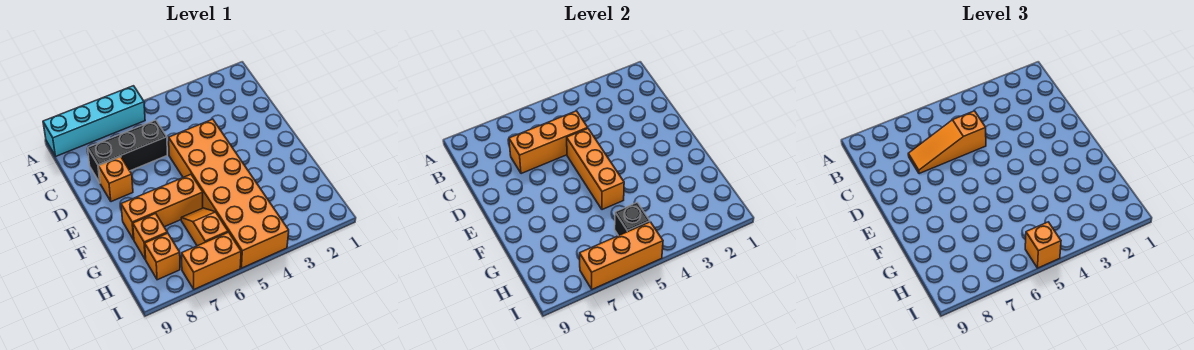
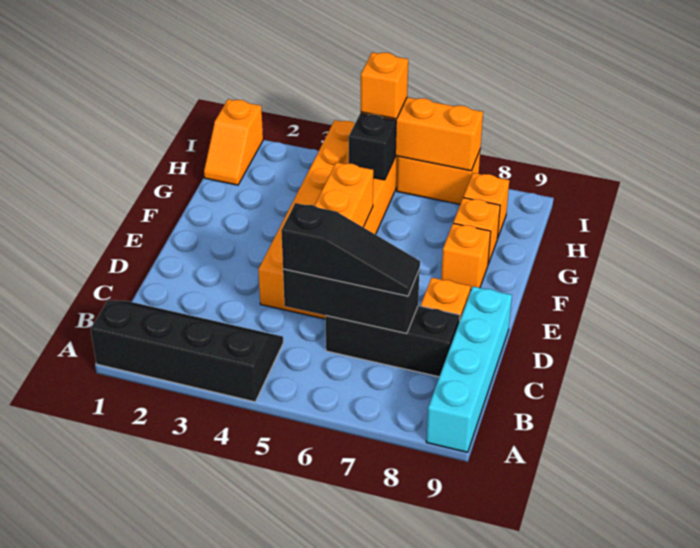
none -> black 2x4 slope [91,300,283,402]
cyan 1x4 brick [43,86,145,156] -> cyan 1x4 brick turned to [426,286,512,452]
orange 1x3 brick [509,111,588,174] -> black 1x3 brick [283,269,420,334]
orange 1x3 slope [908,111,986,174] -> black 1x3 slope [281,203,420,296]
orange 1x3 brick [121,174,203,240] -> orange 1x1 brick [441,223,491,290]
orange 1x2 slope [181,208,228,246] -> orange 1x2 slope moved to [204,99,263,185]

